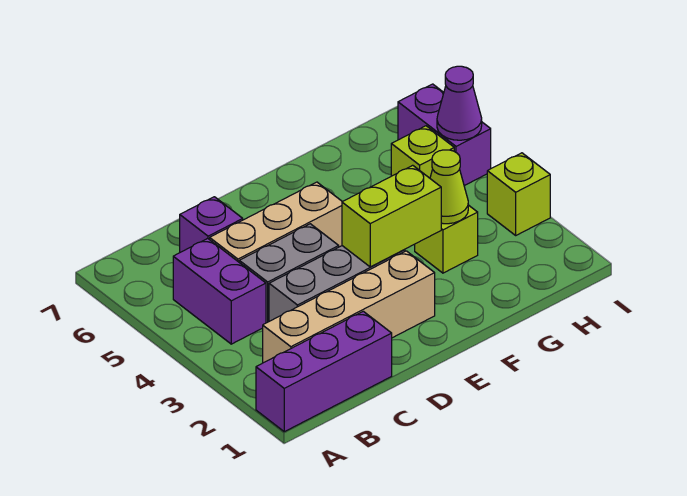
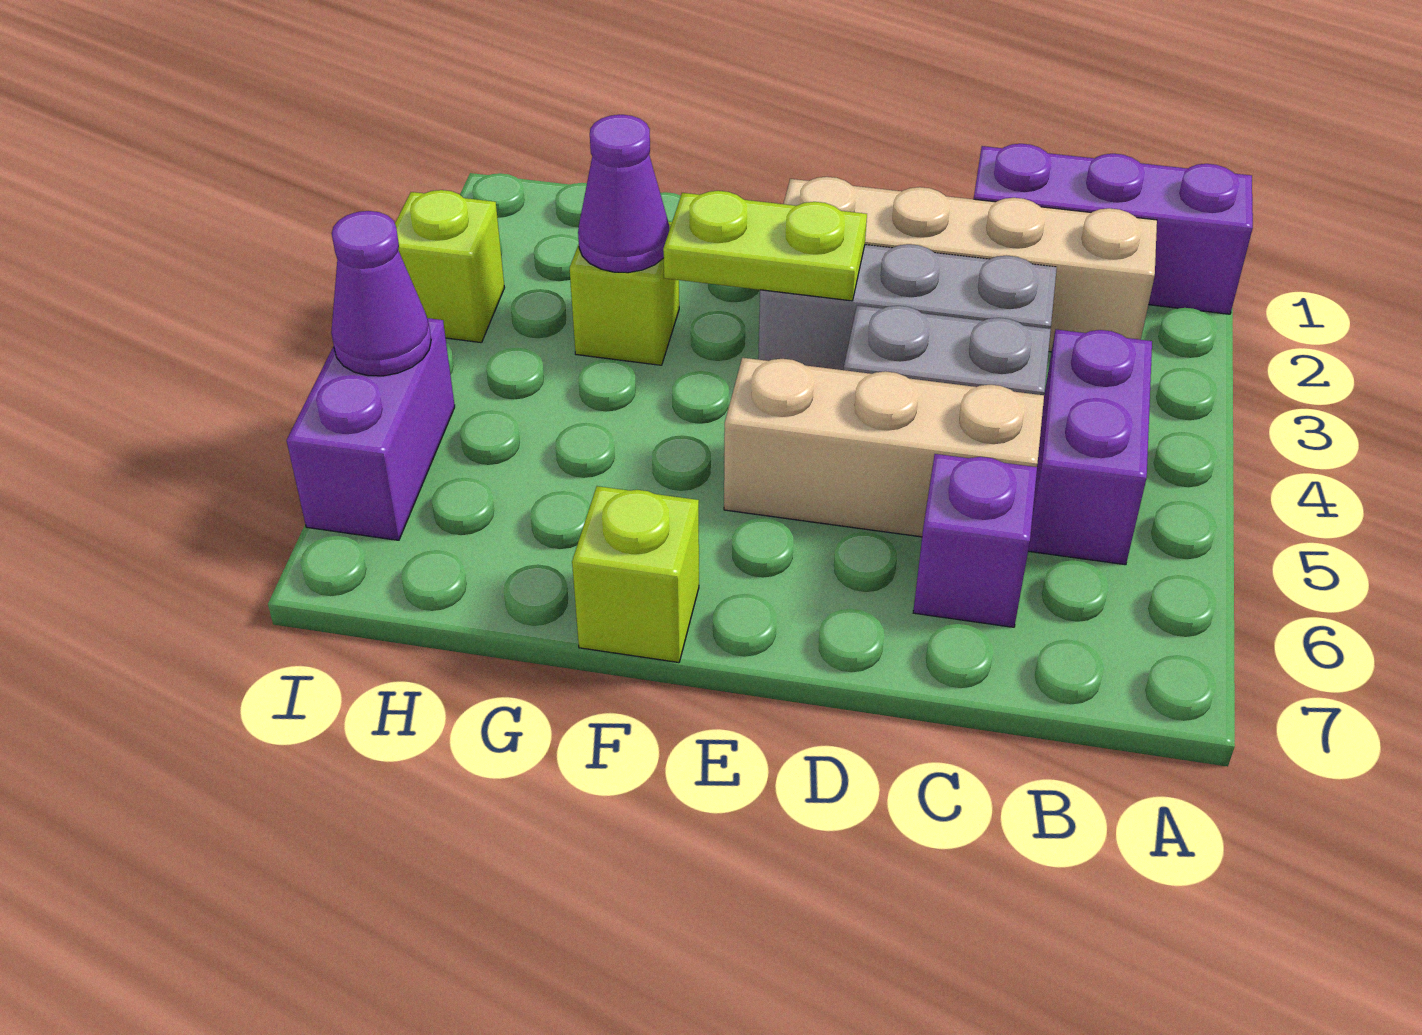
lime 1x2 brick [342,165,441,267] -> lime 1x2 plate [663,191,867,301]
lime 1x1 cone [430,150,468,224] -> purple 1x1 cone [578,115,669,273]
lime 1x1 brick [391,126,454,178] -> lime 1x1 brick moved to [572,486,699,662]

